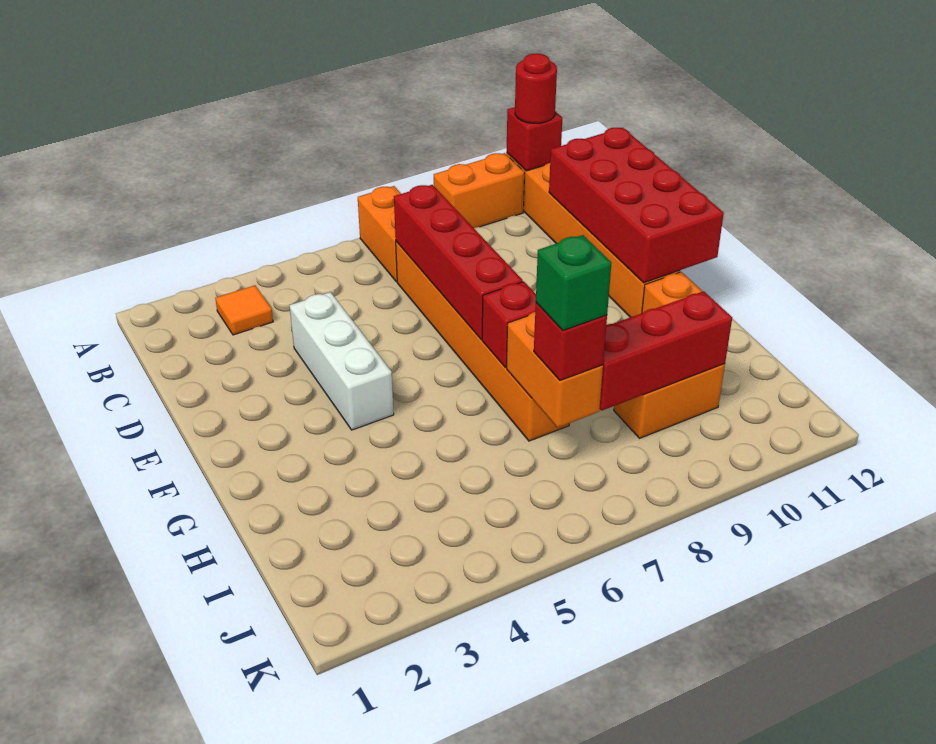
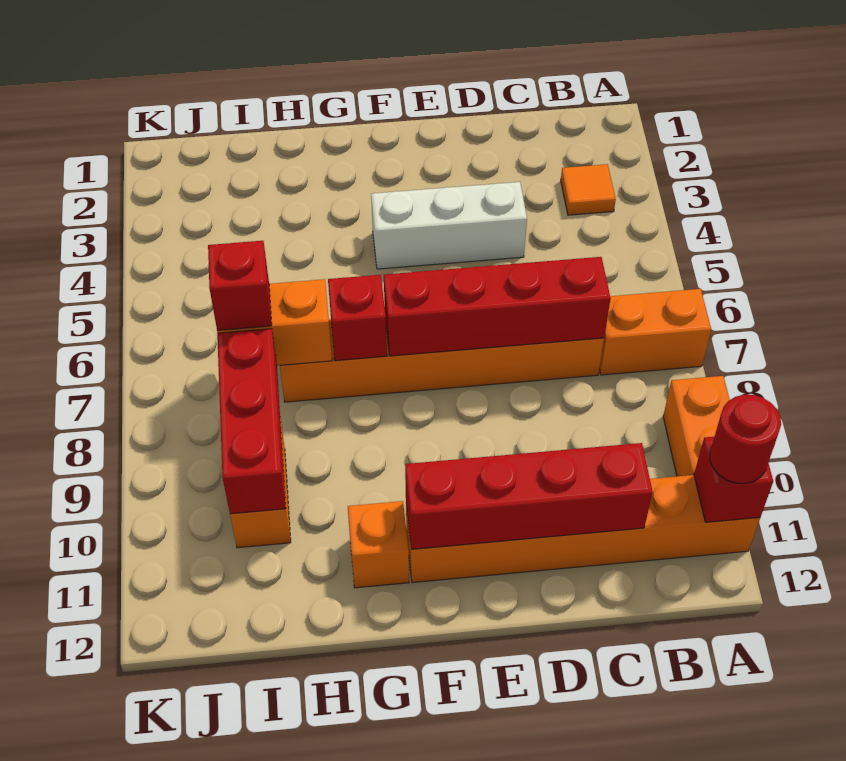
red 2x4 brick [549,128,724,283] -> red 1x4 brick [405,443,653,549]
green 1x1 brick [536,235,611,331] -> none

